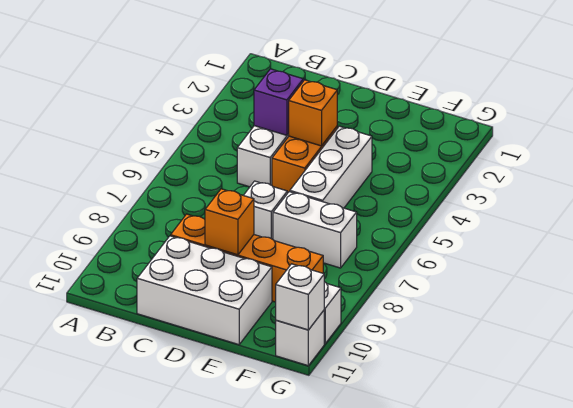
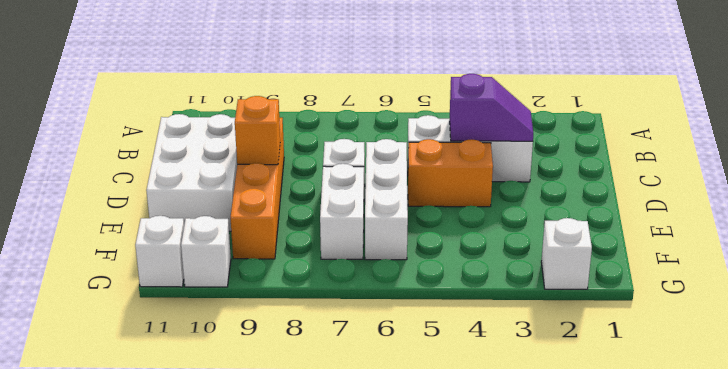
orange 1x1 brick [289,80,337,146] -> none
white 1x3 brick [290,126,372,208] -> white 1x3 brick turned to [365,139,408,260]
white 1x1 brick [276,264,324,330] -> white 1x1 brick moved to [541,218,592,289]

